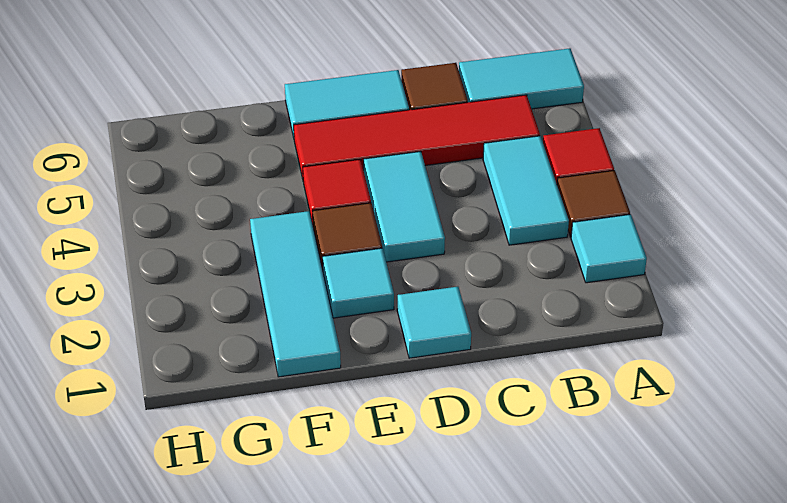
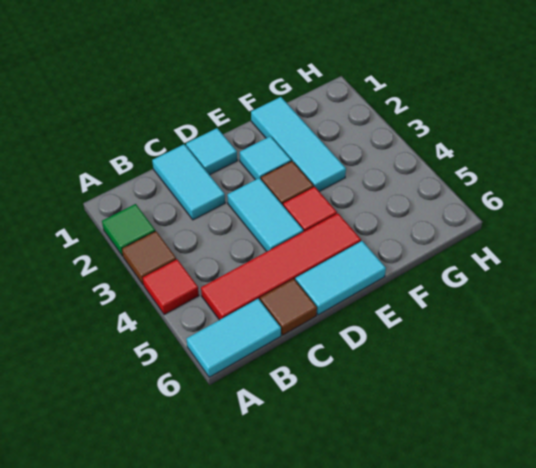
cyan 1x1 tile [571,214,647,283] -> green 1x1 tile [102,204,155,256]
cyan 1x2 tile [483,136,569,245] -> cyan 1x2 tile moved to [152,144,225,220]

